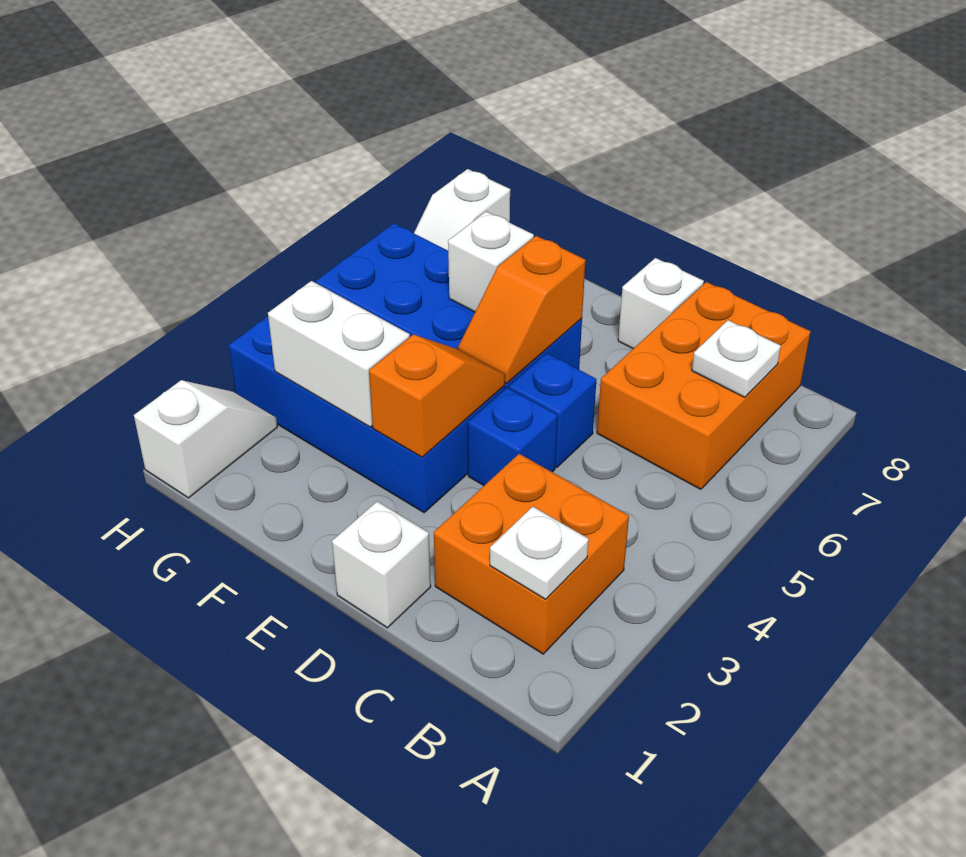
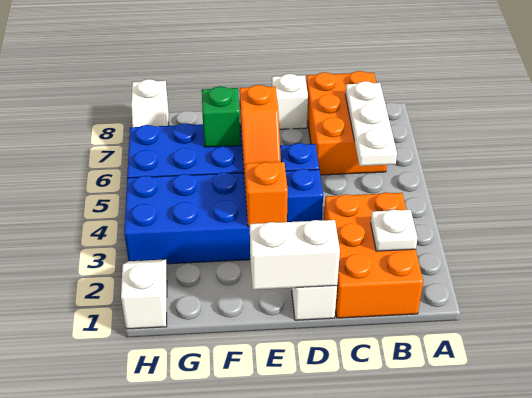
orange 2x2 brick [434,454,629,654] -> orange 2x3 brick [324,192,423,318]
white 1x1 plate [692,320,781,397] -> white 1x3 plate [345,81,397,166]
white 1x2 brick [268,281,410,427] -> white 1x2 brick moved to [250,220,340,290]
white 1x1 brick [448,211,534,312] -> green 1x1 brick [202,86,240,147]

